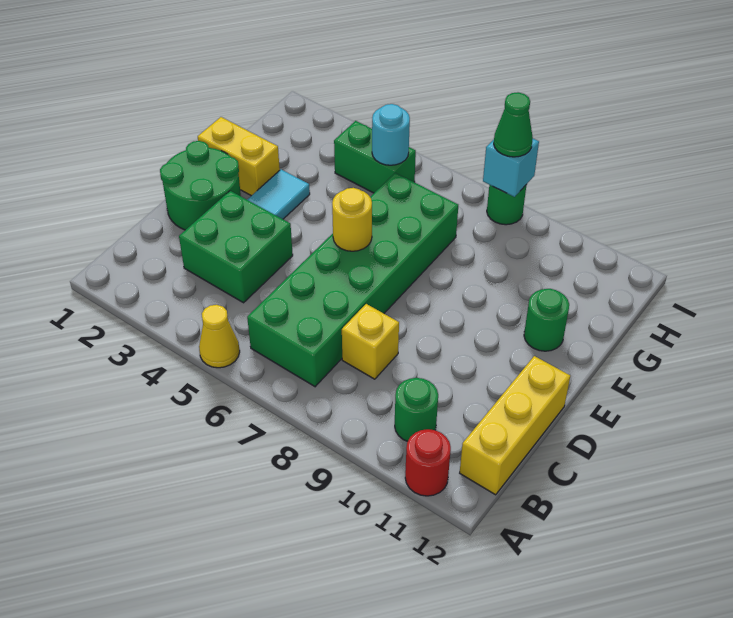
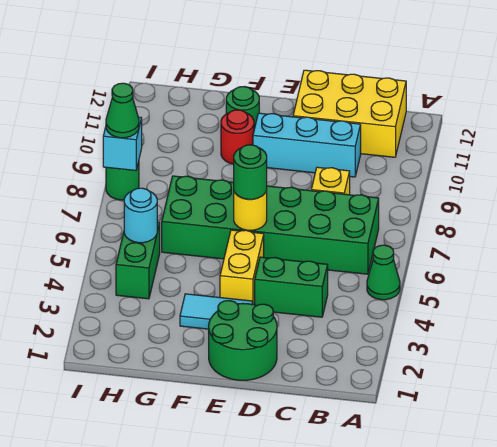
yellow 1x1 cone [199,305,240,368] -> green 1x1 cone [367,245,400,300]
red 1x1 round brick [405,429,451,496] -> red 1x1 round brick moved to [221,110,254,164]
green 1x1 round brick [395,378,438,441] -> green 1x1 round brick moved to [234,145,267,199]
yellow 1x3 brick [460,356,570,495] -> yellow 2x3 brick [293,70,406,157]
green 2x2 brick [179,191,293,303] -> green 1x2 brick [255,257,328,317]
none -> cyan 1x3 brick [253,113,361,177]
yellow 1x2 brick [198,117,280,196] -> yellow 1x2 brick moved to [220,230,264,305]

